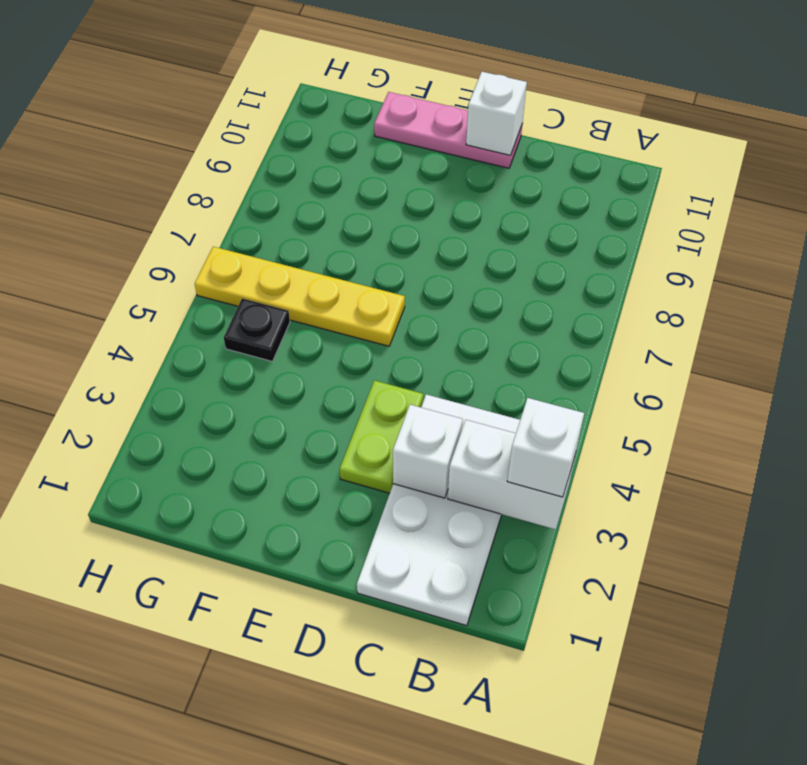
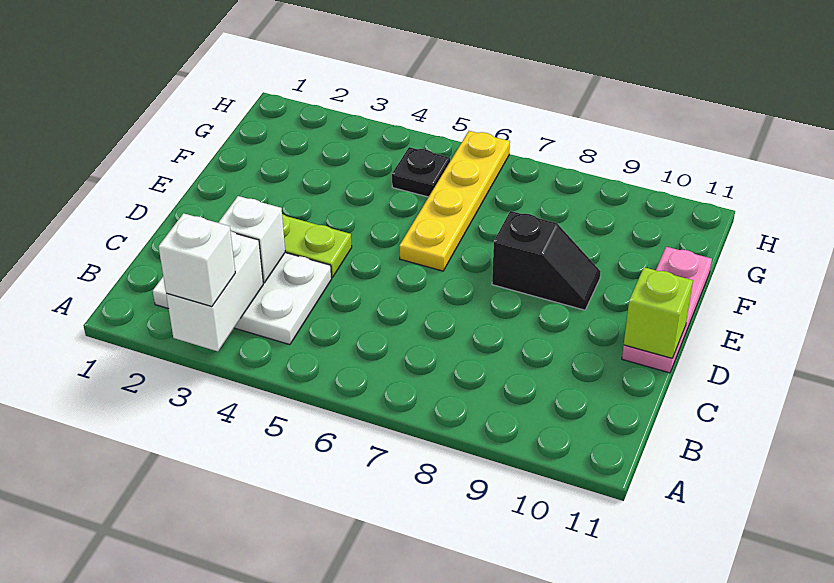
white 2x4 plate [357,394,520,626] -> white 2x3 plate [153,253,332,345]
white 1x1 brick [466,72,527,155] -> lime 1x1 brick [624,267,693,358]
none -> black 1x2 slope [492,211,601,310]

